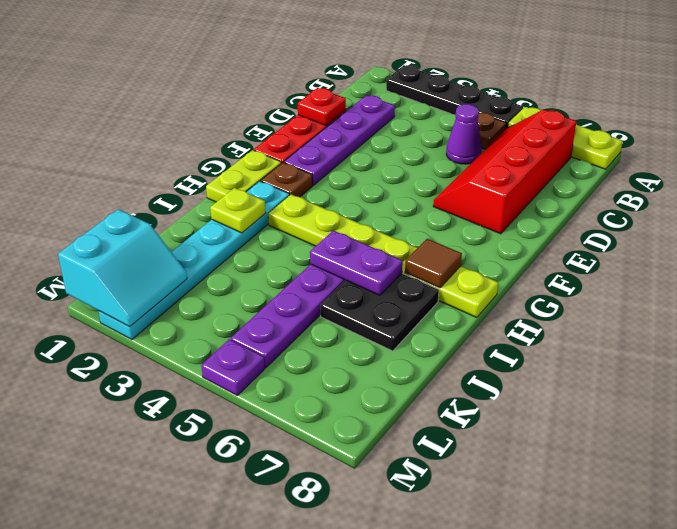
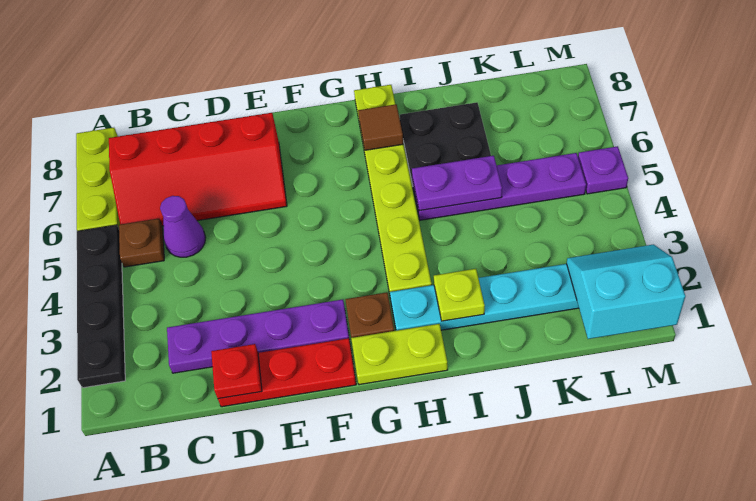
purple 1x2 plate [310,230,403,295] -> purple 1x2 plate turned to [412,156,502,211]

